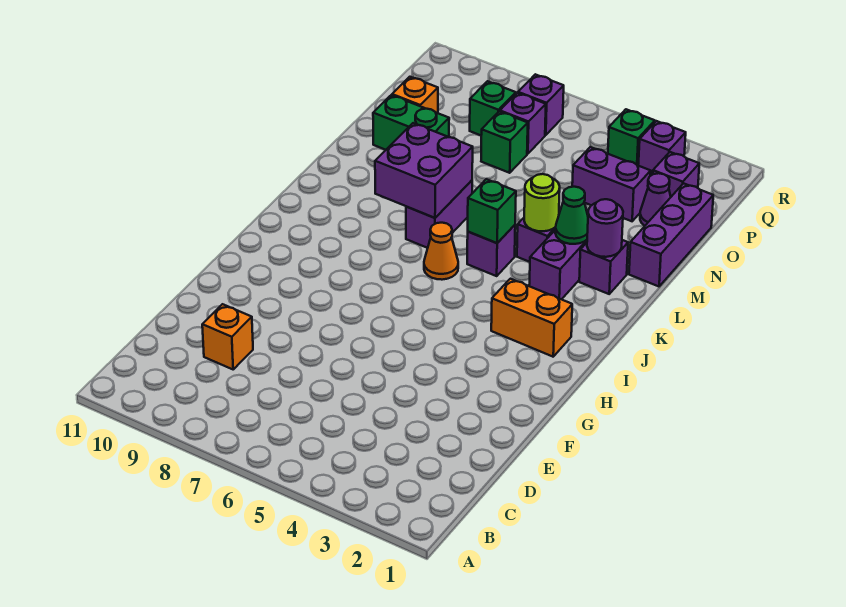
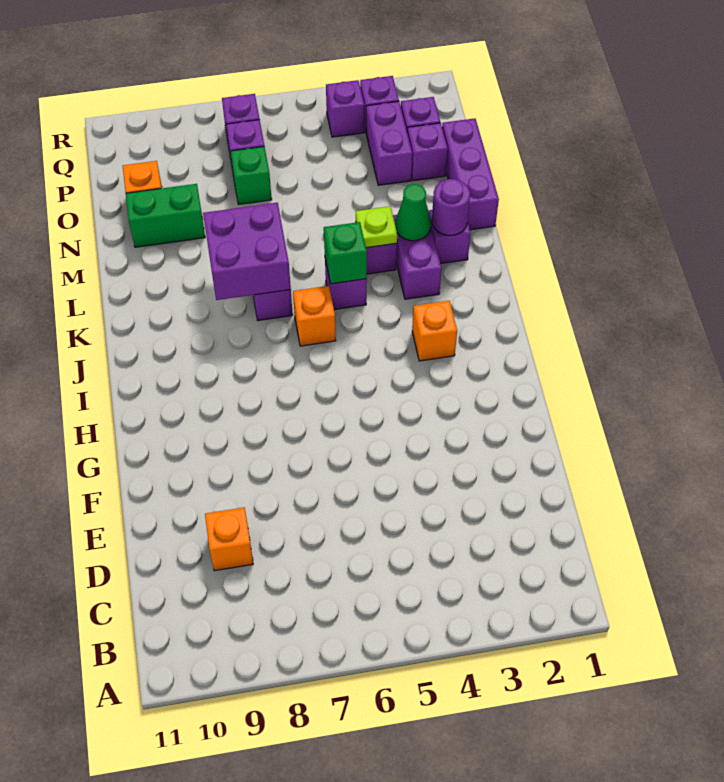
orange 1x2 brick [491,279,572,357] -> orange 1x1 brick [412,301,457,361]
orange 1x1 cone [424,223,458,280] -> orange 1x1 brick [293,286,336,346]
lime 1x1 round brick [524,174,560,231] -> lime 1x1 plate [356,206,397,248]
purple 1x1 cone [640,173,671,226] -> purple 1x1 brick [407,123,448,181]
purple 1x2 brick [572,147,651,221] -> purple 1x2 brick turned to [366,101,412,185]
green 1x1 brick [470,81,516,135] -> none
green 1x1 brick [608,109,655,165] -> purple 1x1 brick [326,80,364,137]

